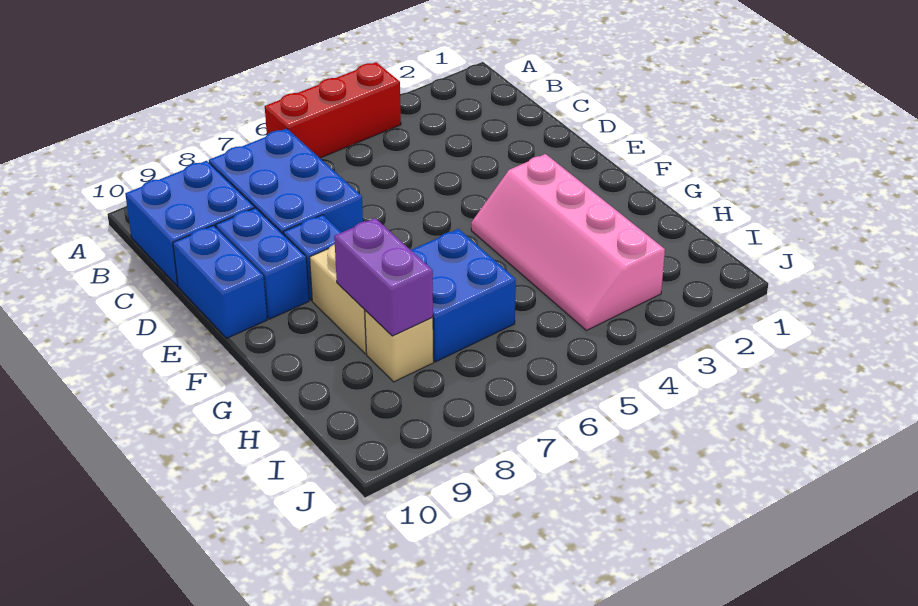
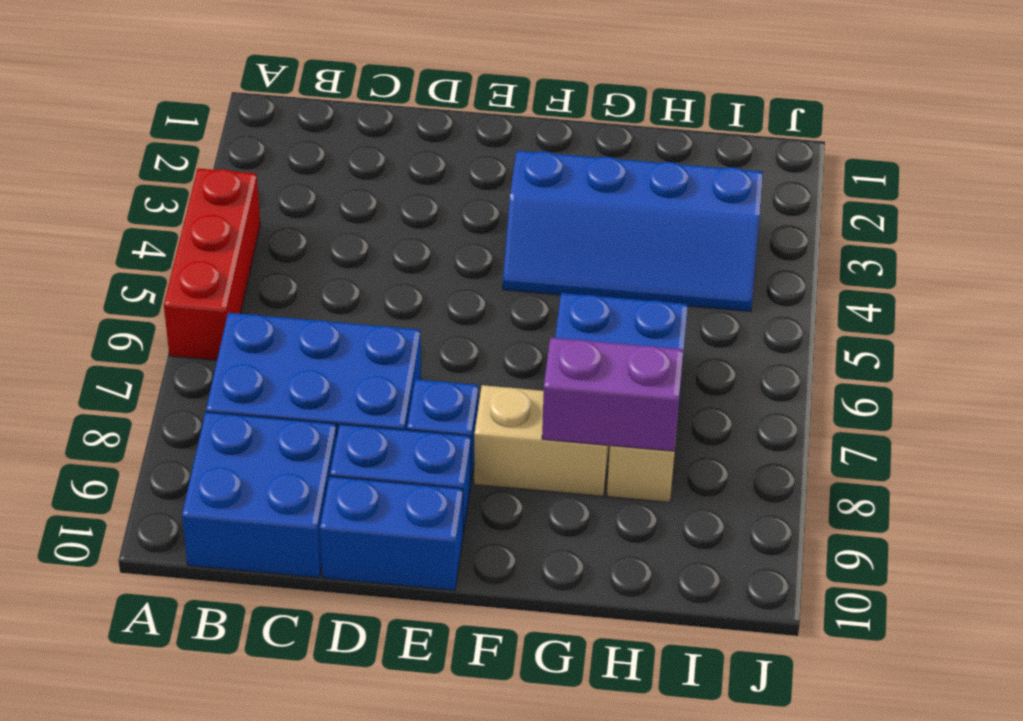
pink 2x4 slope [471,154,665,330] -> blue 2x4 slope [503,151,763,311]

